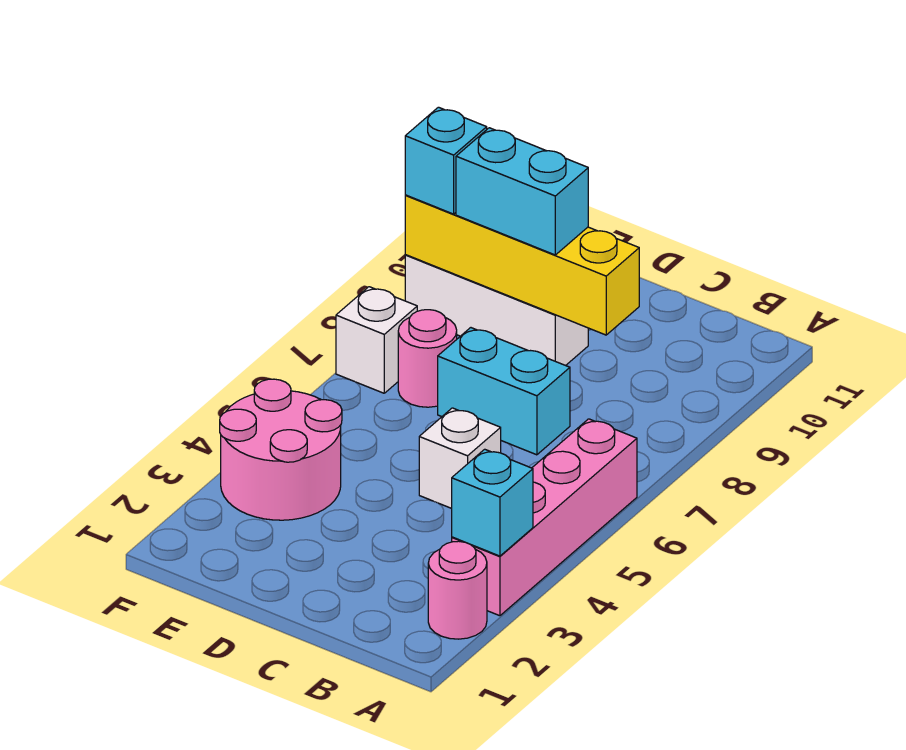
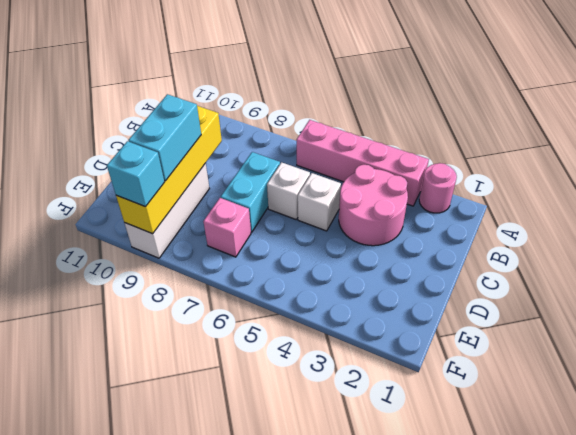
cyan 1x1 brick [452,449,533,556] -> none
pink 2x2 round brick [220,379,342,520] -> pink 2x2 round brick moved to [339,165,408,246]
pink 1x1 round brick [398,310,457,407] -> pink 1x1 brick [203,198,251,257]
white 1x1 brick [336,287,417,393] -> white 1x1 brick moved to [267,162,310,220]

